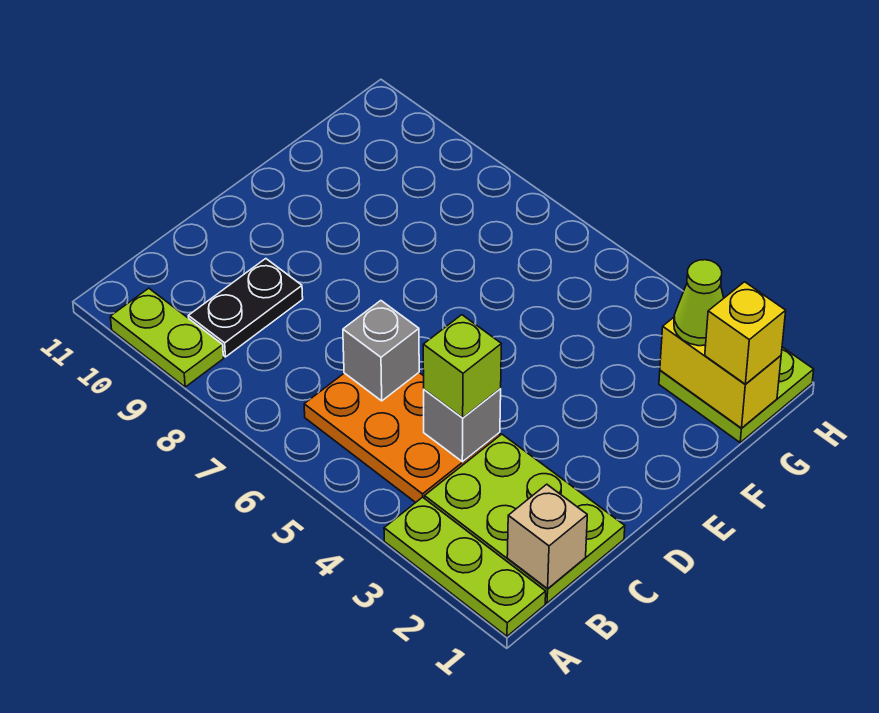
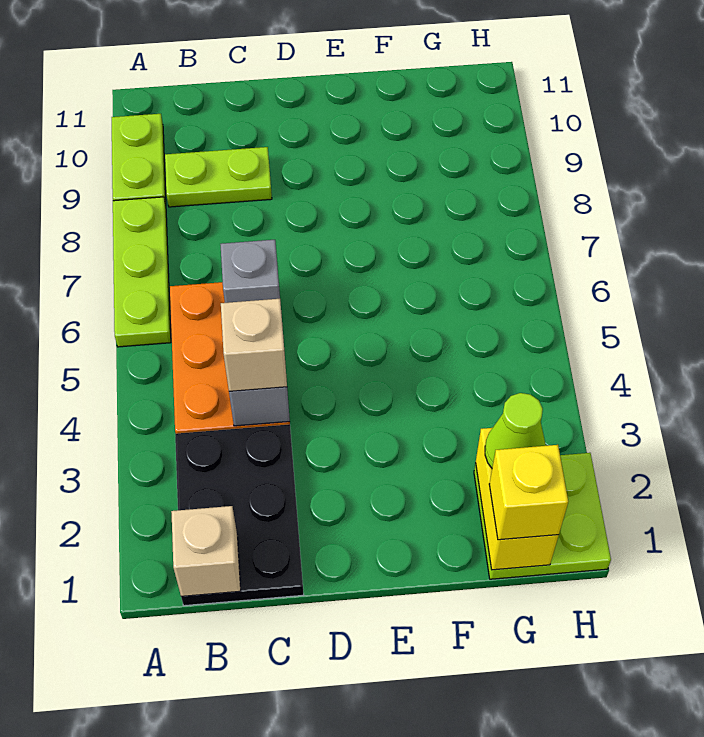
lime 1x3 plate [384,497,546,636] -> lime 1x3 plate moved to [113,197,171,347]
lime 2x3 plate [425,434,625,603] -> black 2x3 plate [175,424,304,606]
black 1x2 plate [188,259,303,357] -> lime 1x2 plate [165,147,272,207]
lime 1x1 brick [423,315,501,418] -> tan 1x1 brick [221,299,287,391]

